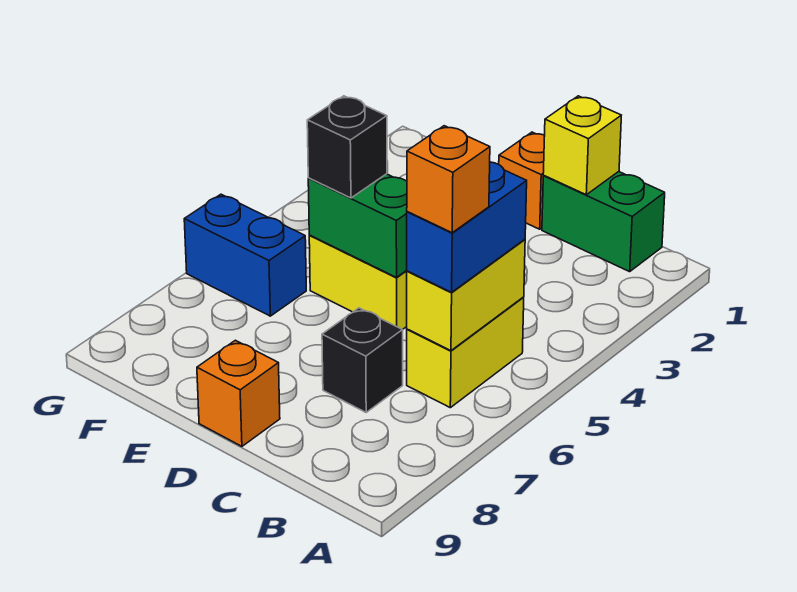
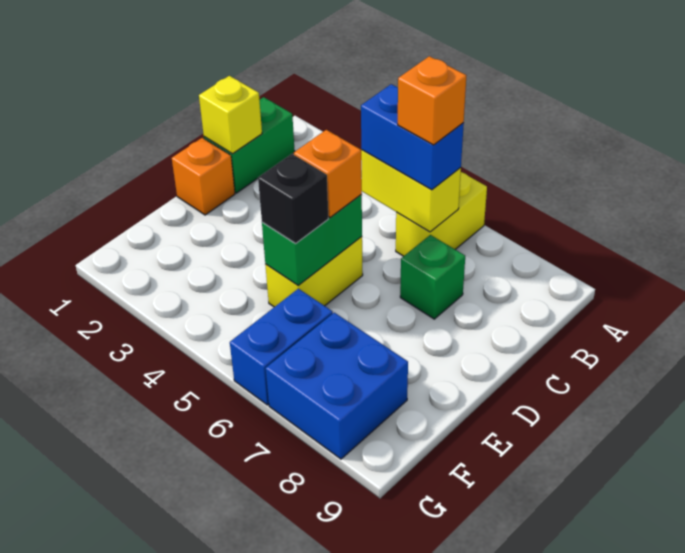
yellow 1x2 brick [407,297,524,408] -> yellow 1x2 brick turned to [396,172,487,256]
black 1x1 brick [322,308,403,412] -> green 1x1 brick [400,235,465,319]
orange 1x1 brick [197,340,280,446] -> orange 1x1 brick moved to [294,130,362,217]
none -> blue 2x2 brick [266,313,408,459]

